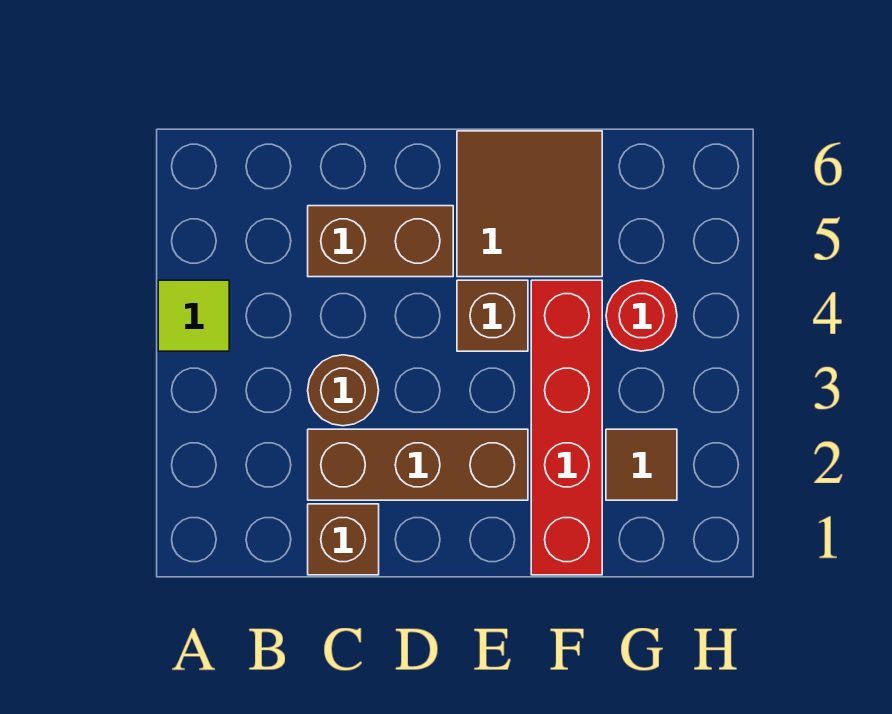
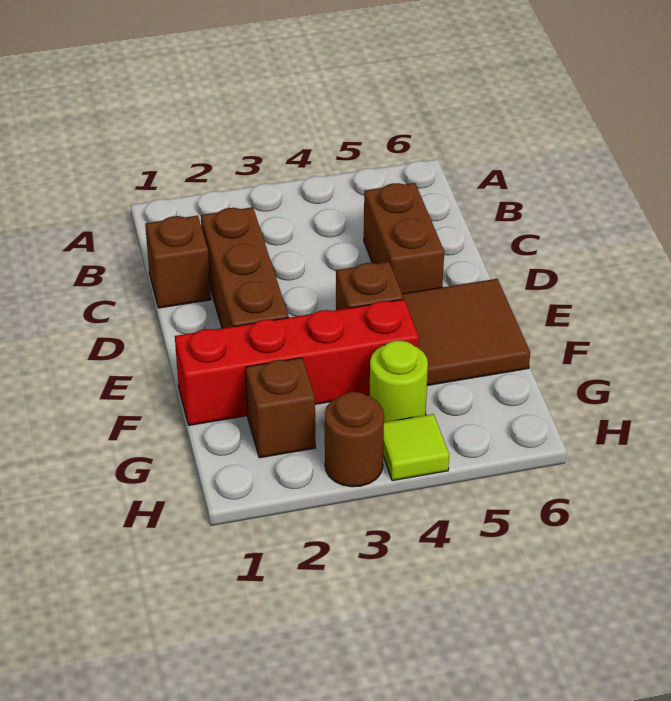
lime 1x1 tile [158,280,229,351] -> lime 1x1 tile moved to [383,414,449,481]
brown 1x1 round brick [308,355,379,426] -> brown 1x1 round brick moved to [325,392,384,487]
brown 1x1 tile [606,429,677,500] -> brown 1x1 brick [246,358,316,458]
red 1x1 round brick [606,280,677,351] -> lime 1x1 round brick [369,341,428,422]

